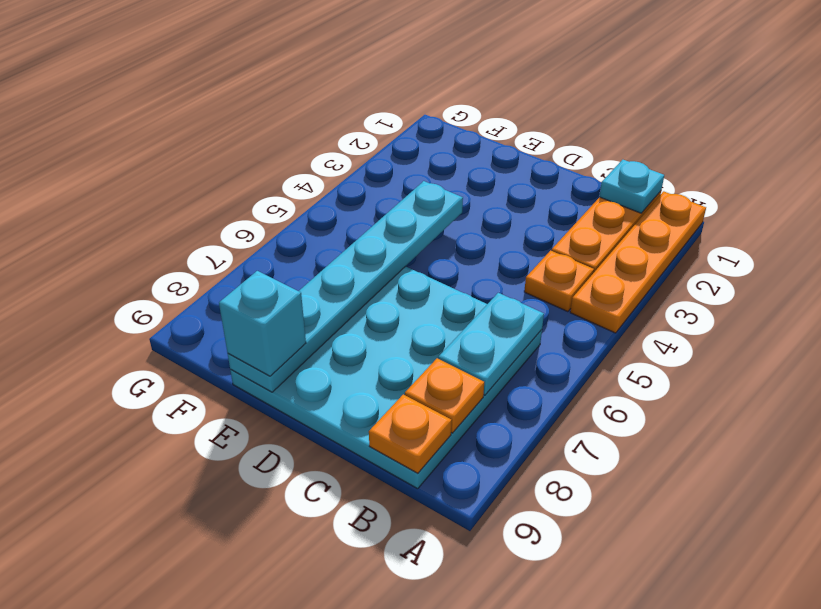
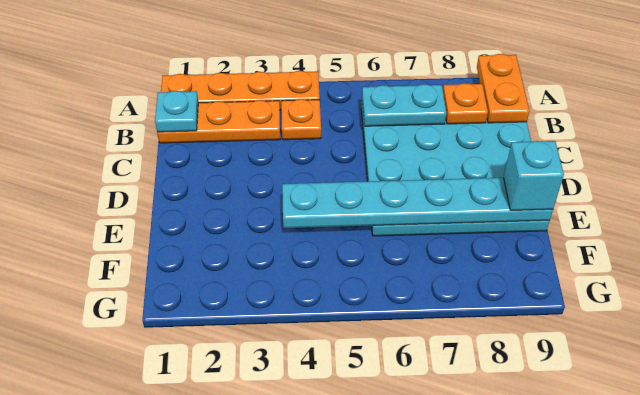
orange 1x1 plate [369,395,452,473] -> orange 1x2 plate [477,54,530,123]

